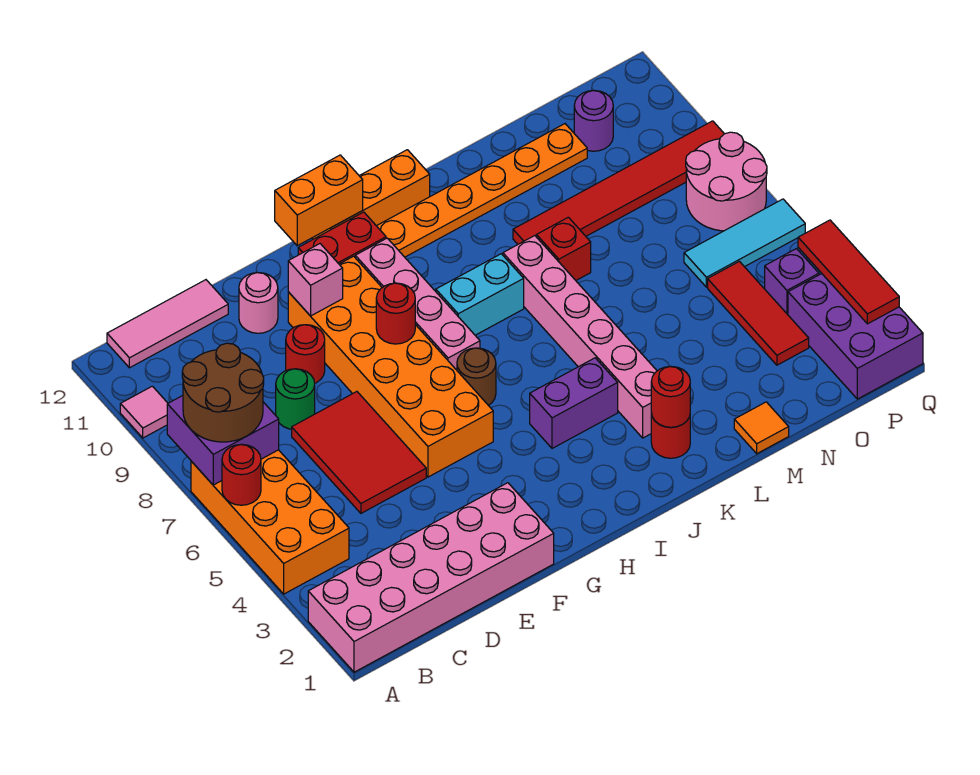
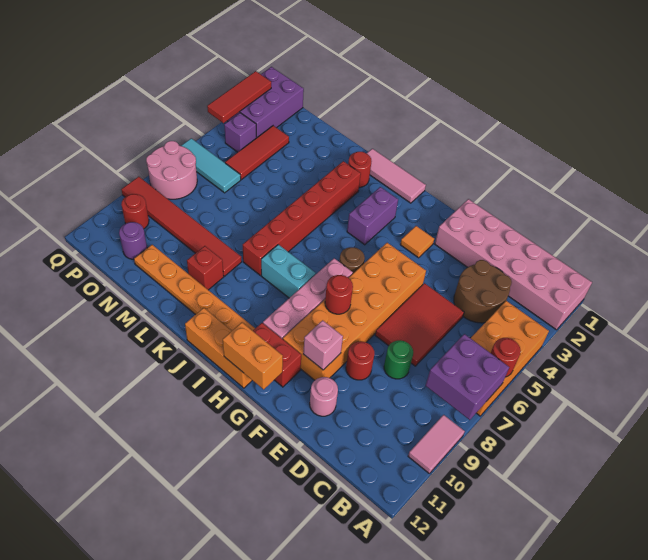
brown 2x2 round brick [182,343,264,442] -> brown 2x2 round brick moved to [454,260,512,323]
pink 1x1 tile [120,386,168,438] -> pink 1x2 tile [408,415,465,474]
pink 1x3 tile [107,280,228,368] -> pink 1x3 tile moved to [367,149,426,203]
purple 1x2 brick [530,358,618,448] -> purple 1x2 brick turned to [347,187,398,245]
red 1x1 round brick [651,367,690,427] -> red 1x1 round brick moved to [121,194,149,229]
pink 1x6 brick [503,236,657,438] -> red 1x6 brick [243,161,361,275]
red 1x1 brick [536,217,591,280] -> red 1x1 brick moved to [187,246,224,290]
orange 1x1 tile [734,402,789,454] -> orange 1x1 tile moved to [400,226,434,258]

